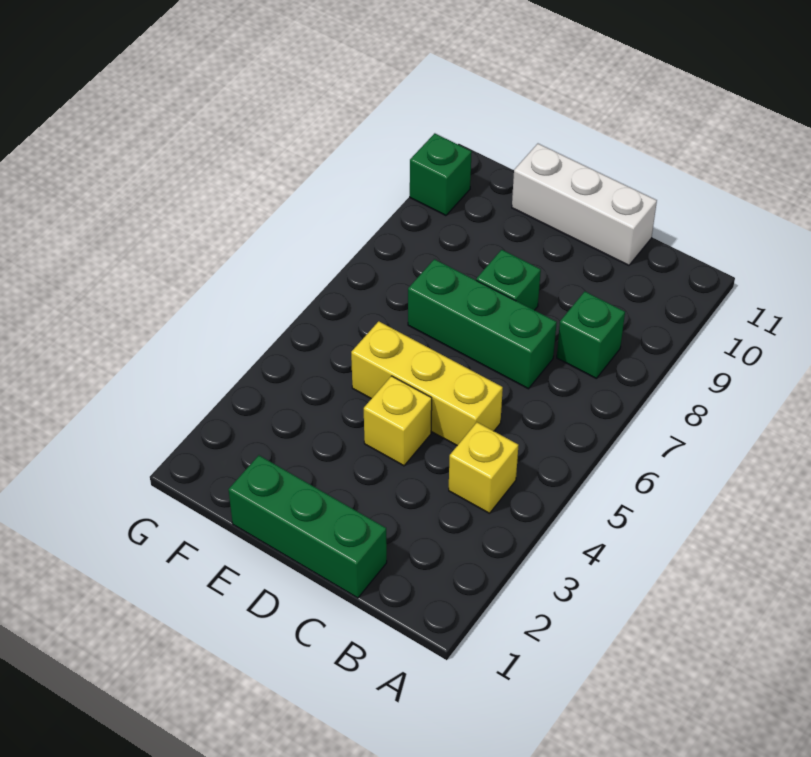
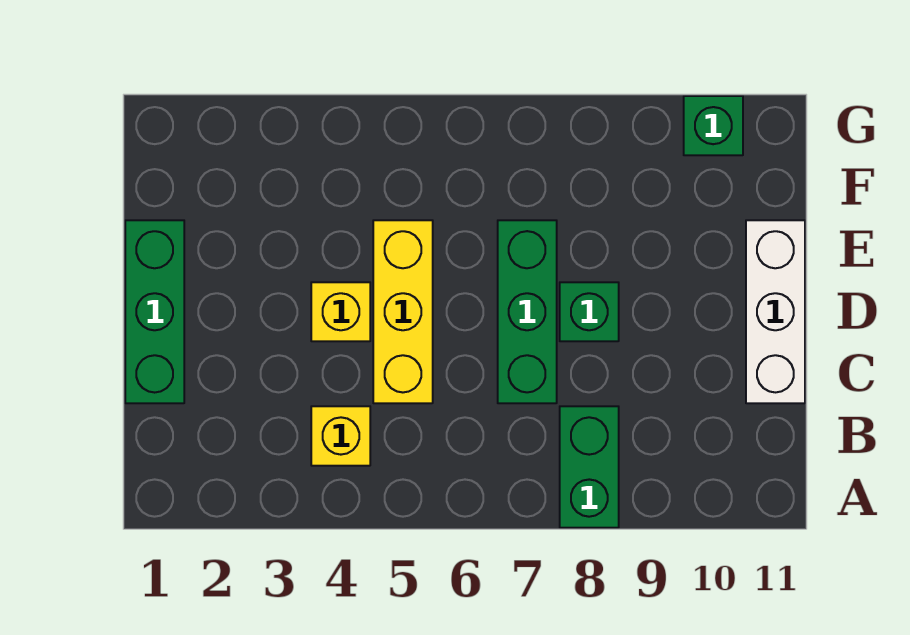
green 1x1 brick [557,292,625,378] -> green 1x2 brick [560,406,619,528]

